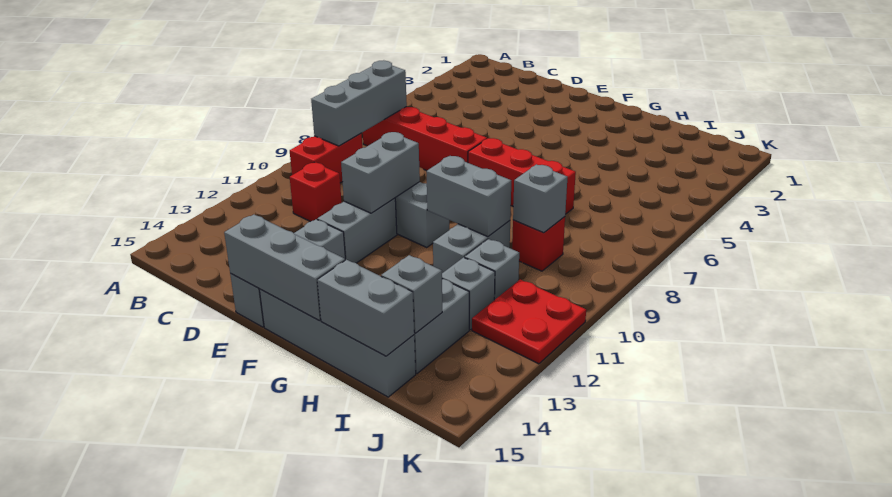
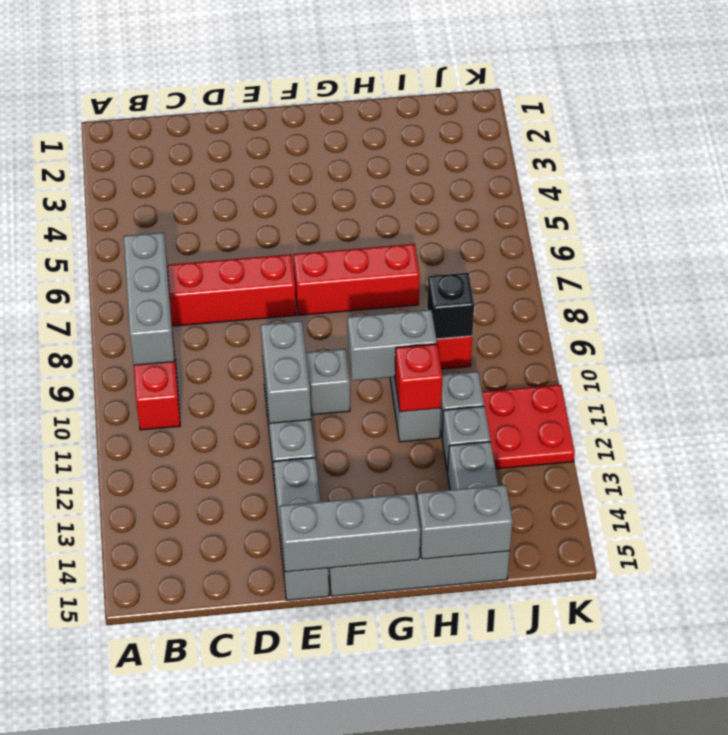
red 1x1 brick [290,163,342,222] -> red 1x1 brick moved to [395,344,443,412]
grey 1x1 brick [513,164,568,233] -> black 1x1 brick [427,273,474,339]
grey 1x1 brick [381,255,442,333] -> none

